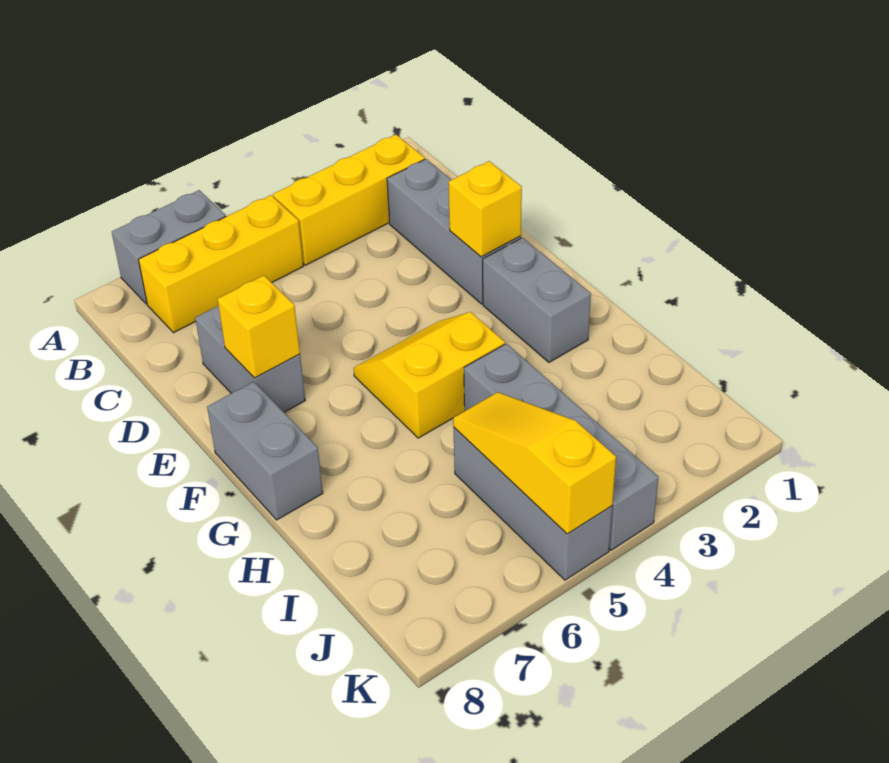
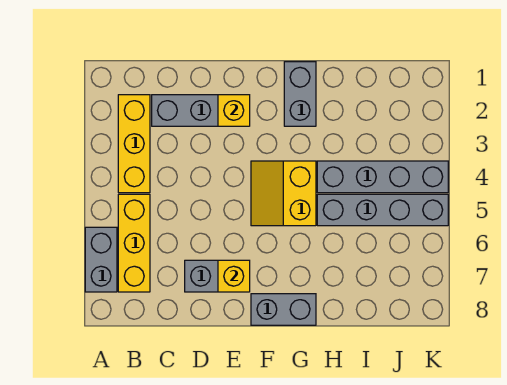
grey 1x2 brick [483,238,591,362] -> grey 1x2 brick turned to [284,62,316,126]
grey 1x3 brick [454,428,612,580] -> grey 1x4 brick [317,194,448,226]
yellow 1x3 slope [453,392,616,534] -> none

